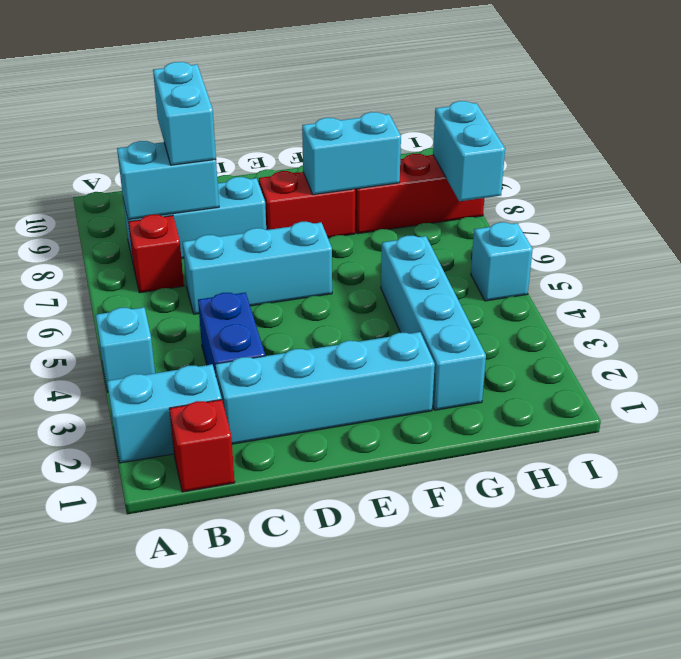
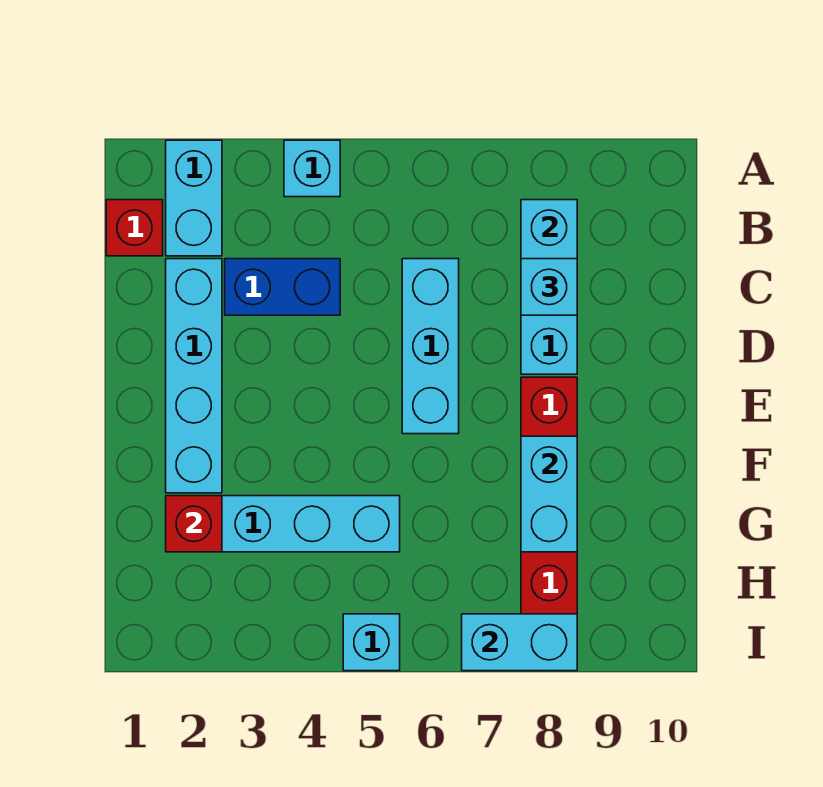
red 1x1 brick [128,215,184,293] -> red 1x1 brick moved to [166,496,222,552]
cyan 1x2 brick [153,62,216,165] -> cyan 1x1 brick [521,259,577,315]

